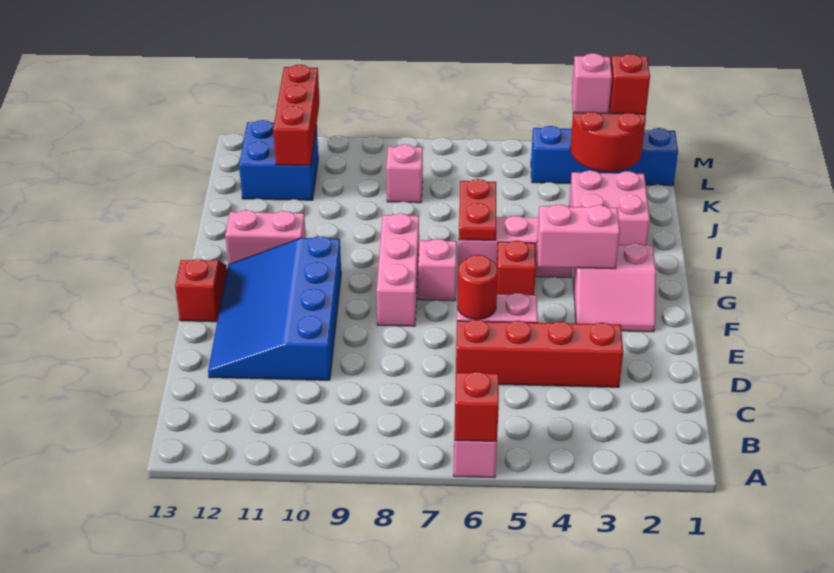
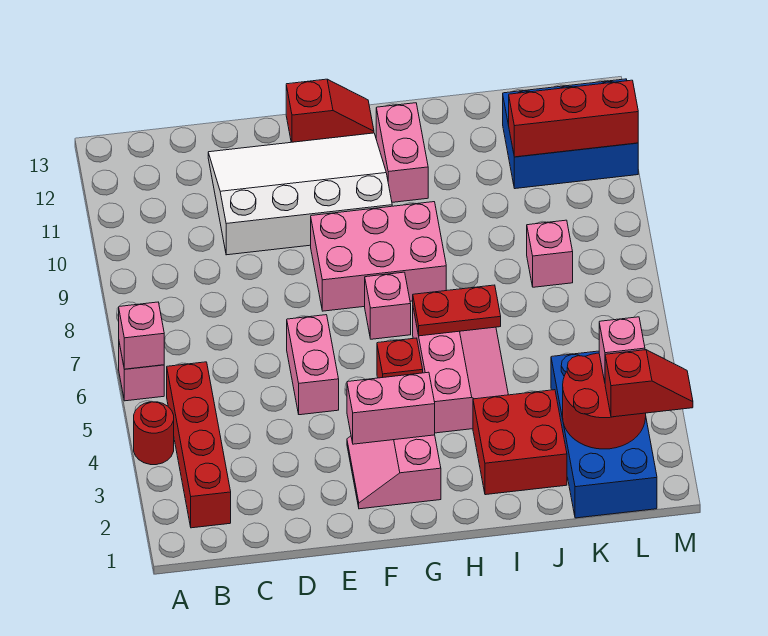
red 1x1 brick [454,372,499,441] -> pink 1x1 brick [119,302,164,369]
red 1x4 brick [456,320,623,387] -> red 1x4 brick moved to [167,362,231,528]
blue 3x4 slope [208,236,341,380] -> white 3x4 slope [208,133,392,255]
red 1x1 round brick [457,255,498,319] -> red 1x1 round brick moved to [134,402,174,465]
pink 1x3 brick [377,213,419,326] -> pink 2x3 brick [311,202,446,311]
pink 1x2 brick [537,204,620,269] -> pink 1x2 brick turned to [347,372,435,444]
pink 2x2 brick [569,170,650,245] -> red 2x2 brick [473,390,567,495]
blue 2x2 brick [239,120,318,200] -> blue 2x3 brick [503,79,638,189]
blue 1x4 brick [531,126,678,186] -> blue 2x4 brick [551,351,657,518]

